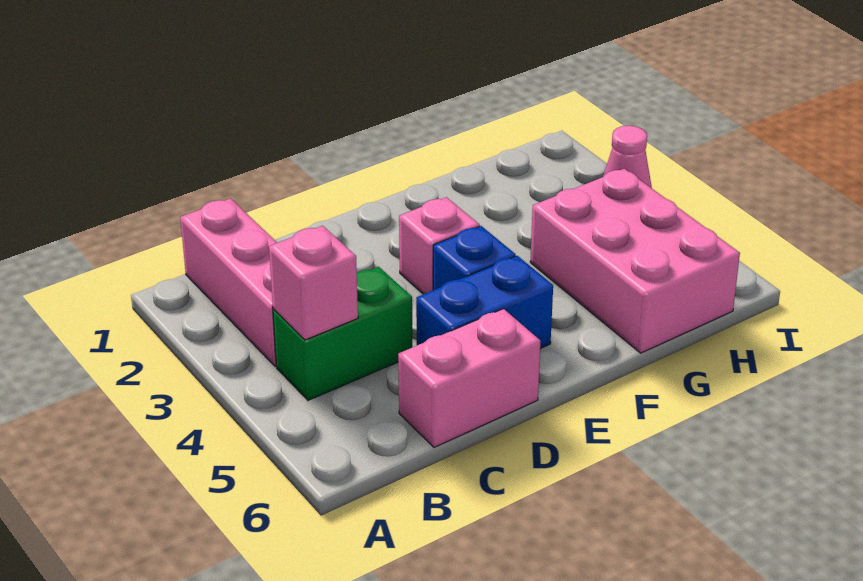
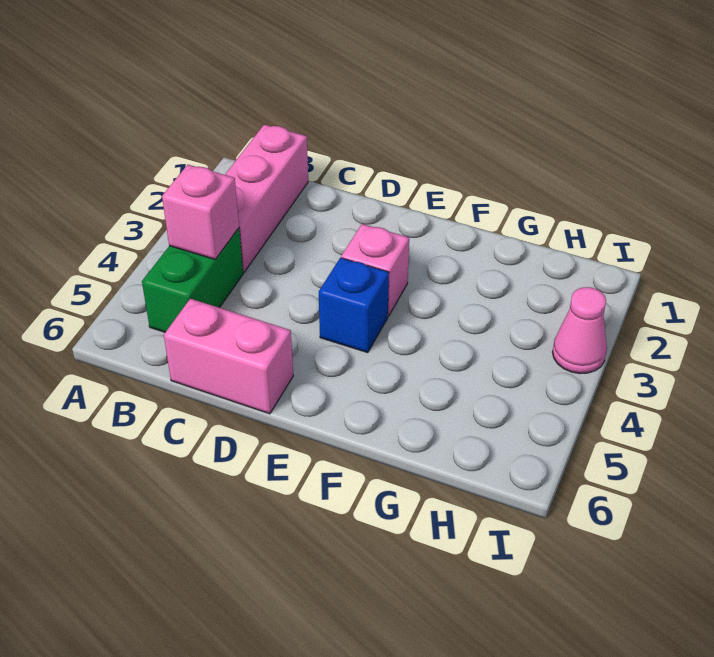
green 1x2 brick [273,267,412,400] -> green 1x2 brick turned to [142,228,243,332]
blue 1x2 brick [416,256,553,348] -> none
pink 2x3 brick [530,169,740,353] -> none

